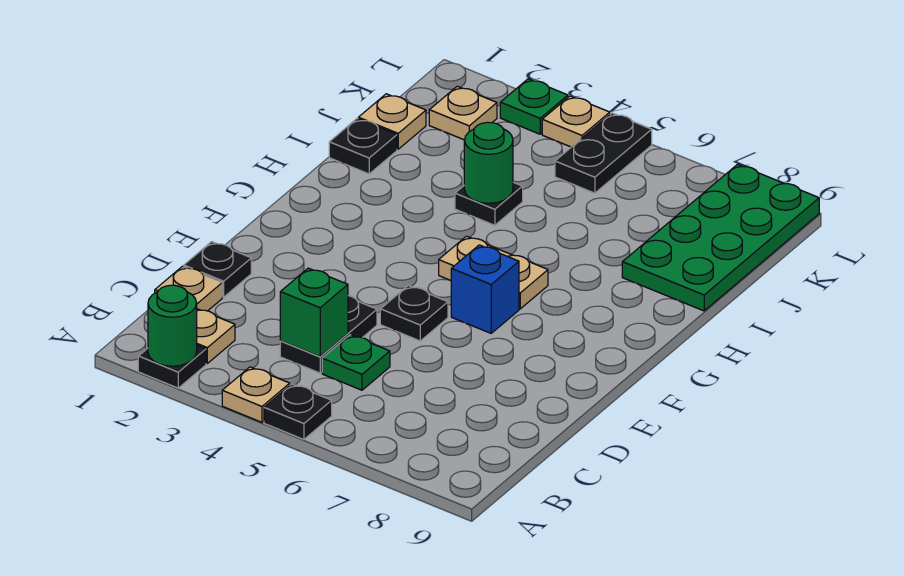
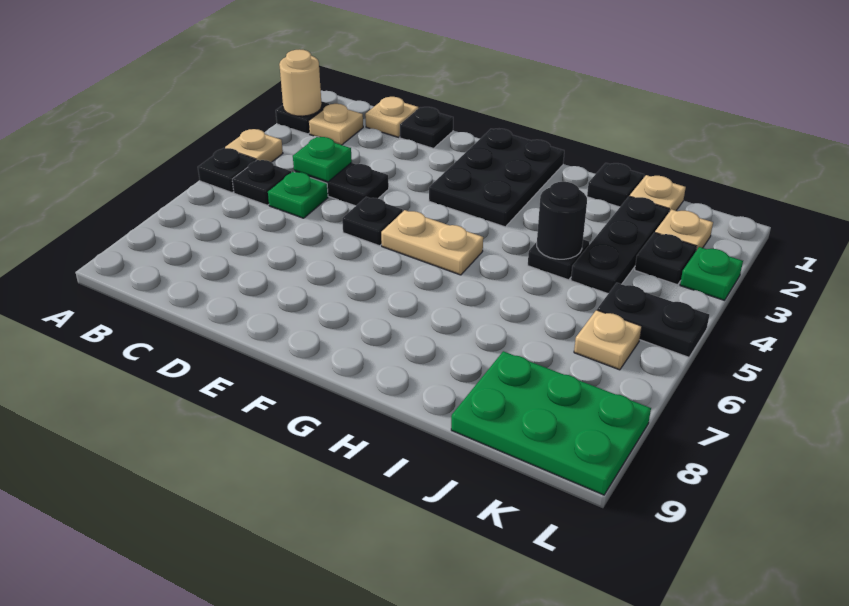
green 1x1 round brick [148,285,197,366] -> tan 1x1 round brick [279,49,322,116]
none -> black 1x1 plate [232,160,291,205]
green 1x1 brick [280,268,348,357] -> green 1x1 plate [293,137,352,182]
none -> black 2x3 plate [429,129,564,227]
blue 1x1 brick [451,245,519,333] -> none
tan 1x2 plate [439,236,548,309] -> tan 1x2 plate turned to [381,210,483,275]
green 1x1 round brick [464,122,513,203] -> black 1x1 round brick [537,182,587,259]
green 2x4 plate [622,164,819,311] -> green 2x3 plate [451,351,651,495]
none -> black 1x3 plate [571,196,669,294]
none -> black 1x1 plate [635,232,697,285]
tan 1x1 plate [542,96,610,147] -> tan 1x1 plate moved to [574,310,642,370]

